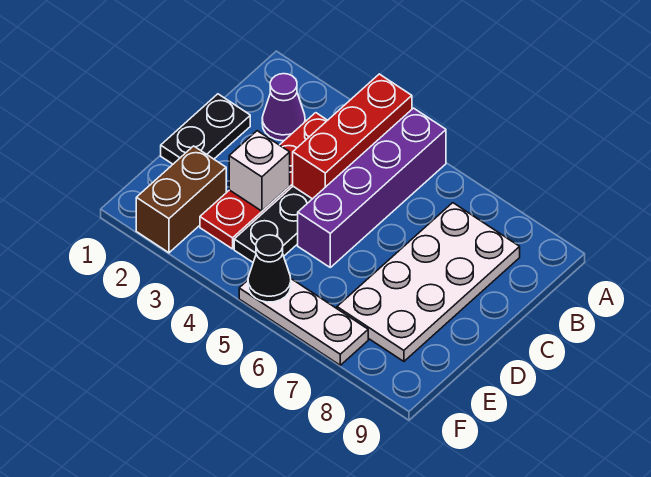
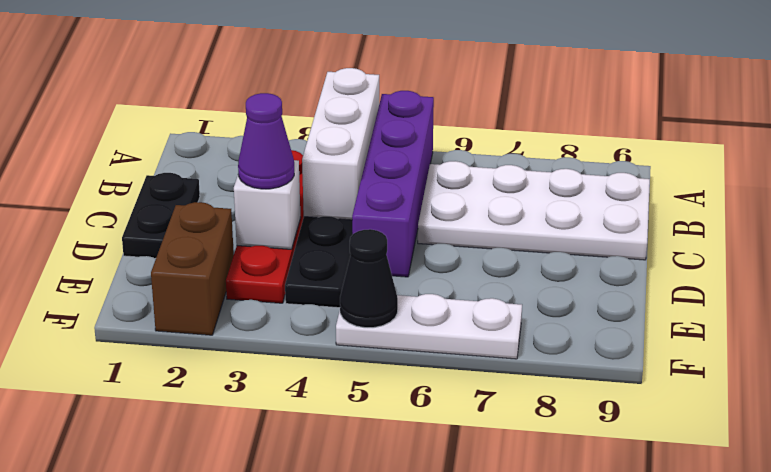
red 1x3 brick [293,74,412,199] -> white 1x3 brick [302,68,379,220]
purple 1x1 cone [262,74,305,141] -> purple 1x1 cone moved to [238,93,294,189]
white 2x4 plate [337,203,520,361] -> white 2x4 plate turned to [418,161,650,260]

